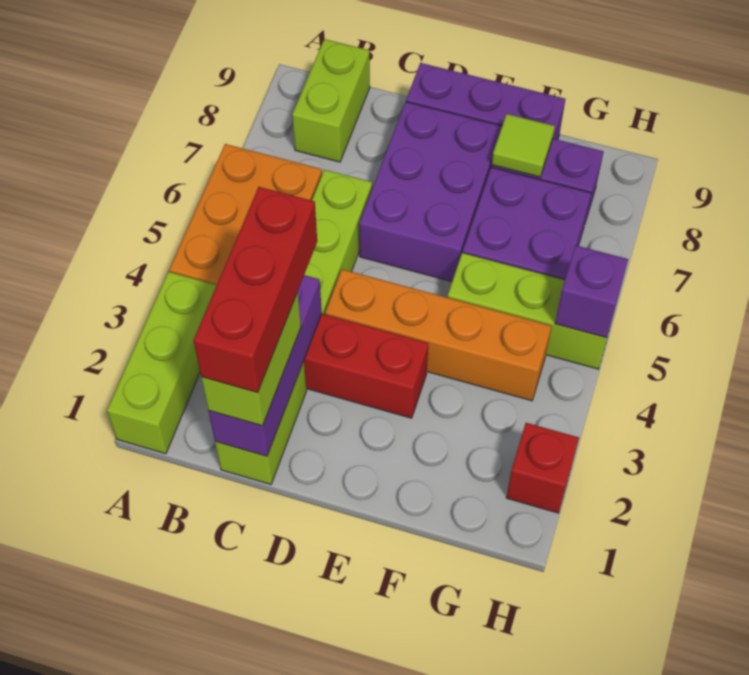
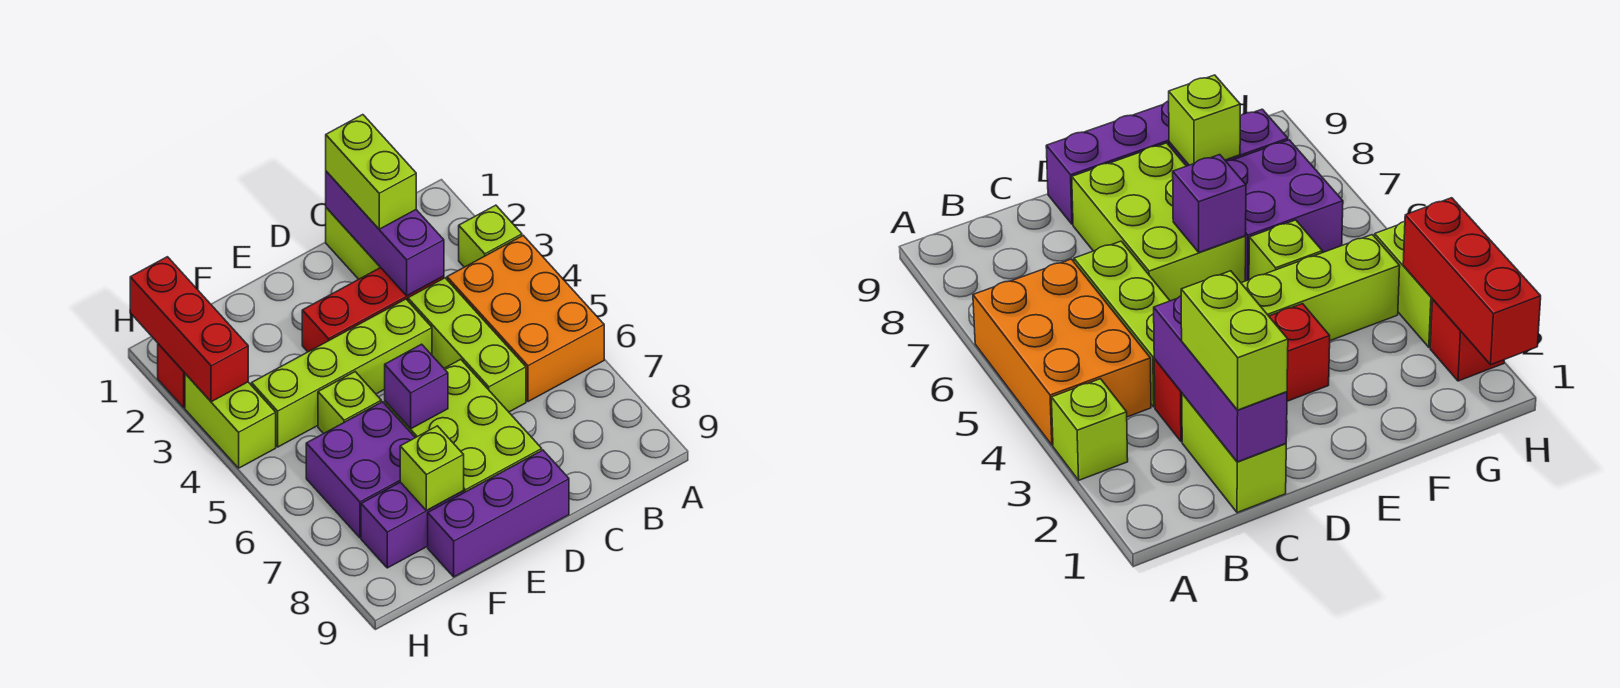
lime 1x3 brick [107,272,217,454] -> lime 1x1 brick [459,205,522,267]
lime 1x2 brick [292,39,370,162] -> lime 1x2 brick moved to [185,374,276,468]
red 1x3 brick [193,187,317,393] -> red 1x3 brick moved to [130,257,248,402]
orange 1x4 brick [325,269,551,401] -> lime 1x4 brick [252,299,432,447]
purple 2x3 brick [359,102,502,282] -> lime 2x3 brick [385,359,542,493]
lime 1x3 brick [447,253,613,369] -> lime 1x1 brick [318,372,381,434]
lime 1x1 tile [492,114,555,177] -> lime 1x1 brick [400,426,464,510]
purple 1x1 brick [555,245,628,338] -> purple 1x1 brick moved to [385,344,448,429]

